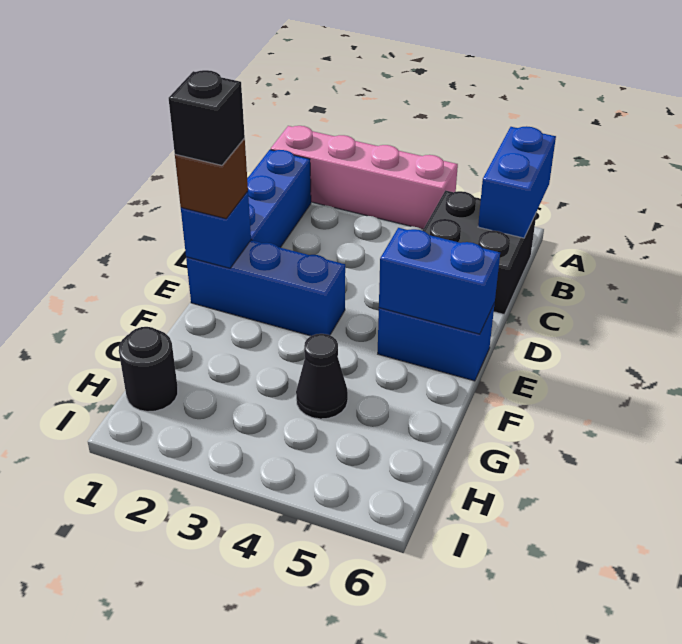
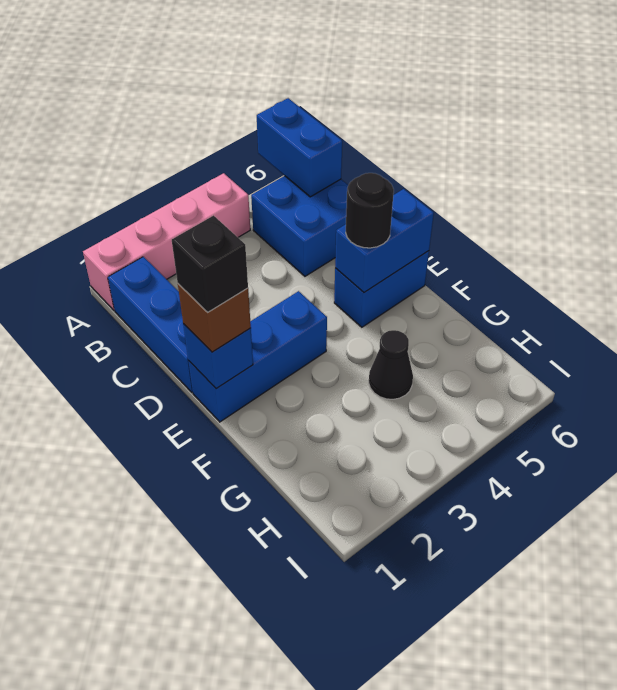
black 2x2 brick [423,190,537,315] -> blue 2x2 brick [251,176,348,276]
black 1x1 round brick [119,327,178,412] -> black 1x1 round brick moved to [346,173,394,248]

